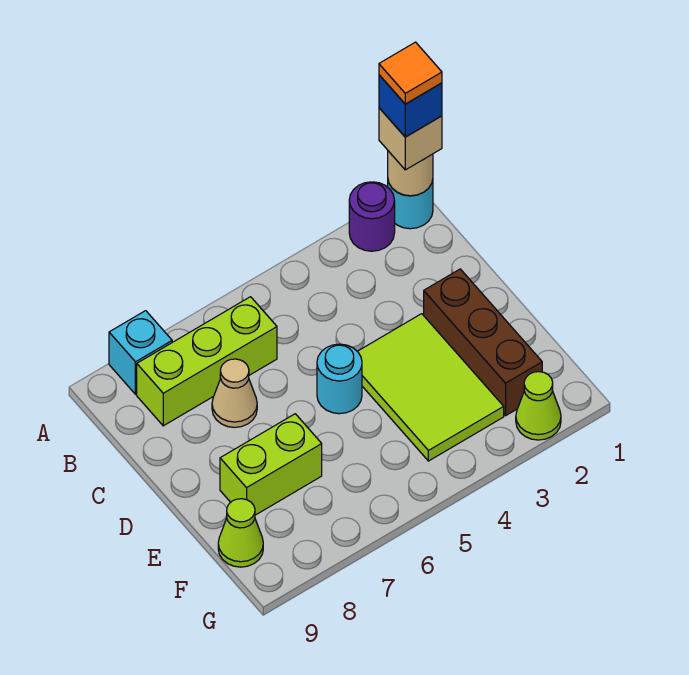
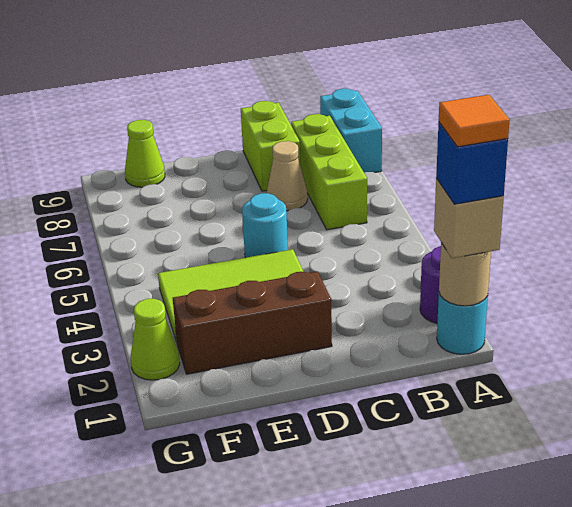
cyan 1x1 brick [109,311,172,394] -> cyan 1x2 brick [320,89,382,173]
lime 1x2 brick [220,414,322,515] -> lime 1x2 brick moved to [241,101,300,191]

